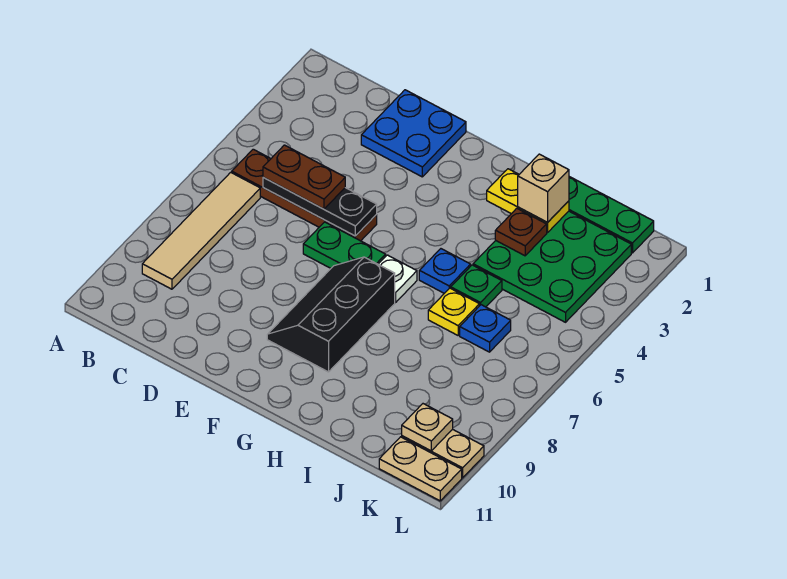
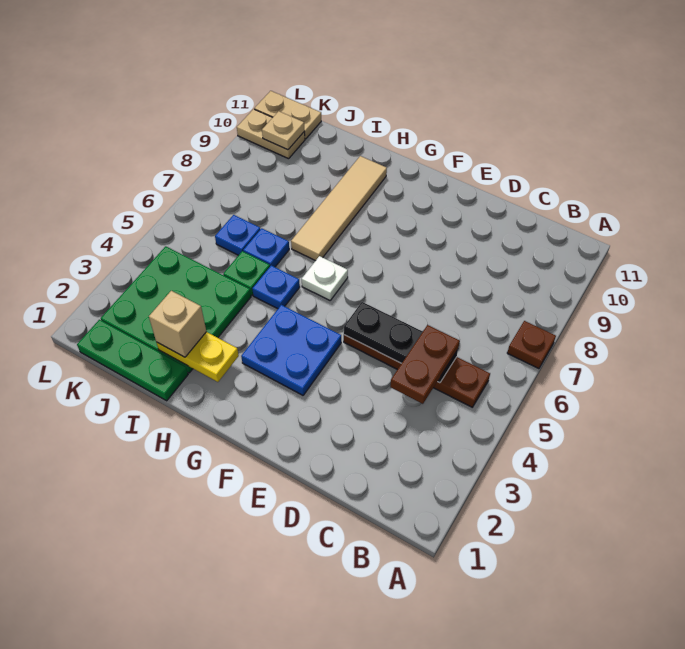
tan 1x4 tile [142,172,260,289] -> tan 1x4 tile moved to [291,156,387,261]
brown 1x2 plate [263,145,345,209] -> brown 1x2 plate turned to [390,325,460,404]
blue 2x2 plate [361,90,466,177] -> blue 2x2 plate moved to [241,305,341,395]
green 1x2 plate [303,222,386,268] -> none
black 2x3 slope [267,257,395,372] -> none
brown 1x1 plate [495,208,547,256] -> brown 1x1 plate moved to [507,321,556,369]
yellow 1x1 plate [428,288,479,335] -> blue 1x1 plate [243,228,289,267]

